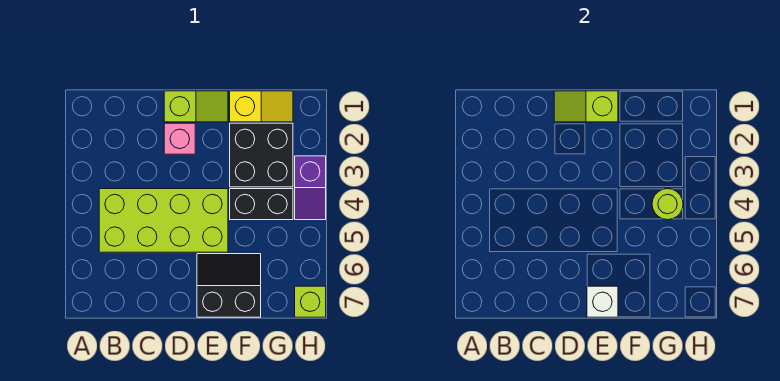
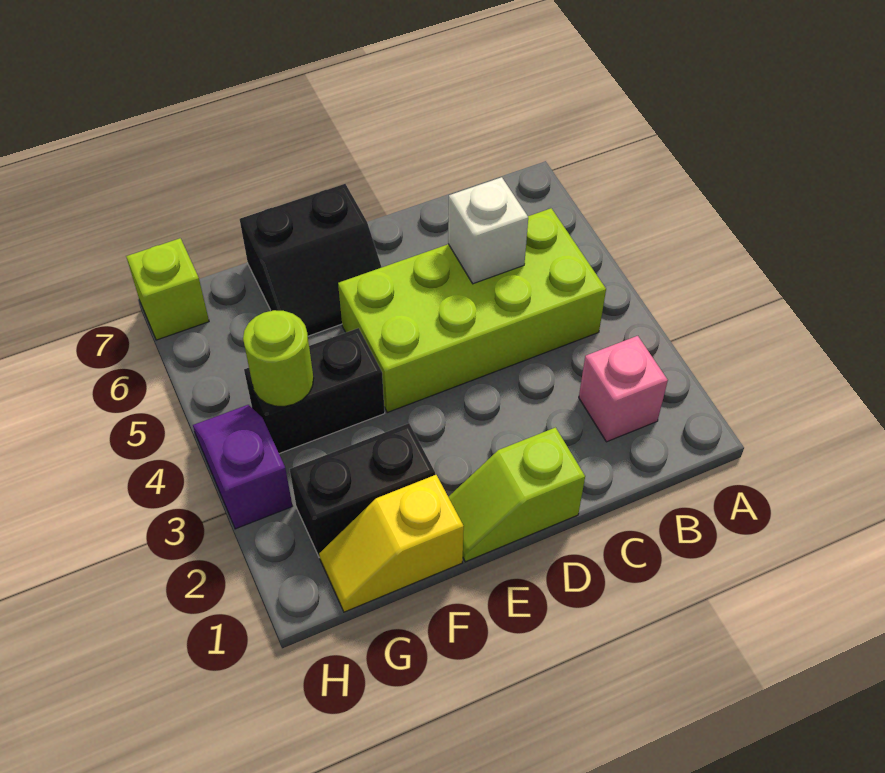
lime 1x2 slope [554,91,618,122] -> none
pink 1x1 brick [164,123,195,154] -> pink 1x1 brick moved to [579,336,668,442]
white 1x1 brick [587,286,618,317] -> white 1x1 brick moved to [448,177,528,284]
black 2x2 brick [230,123,293,187] -> black 1x2 brick [290,423,435,557]

